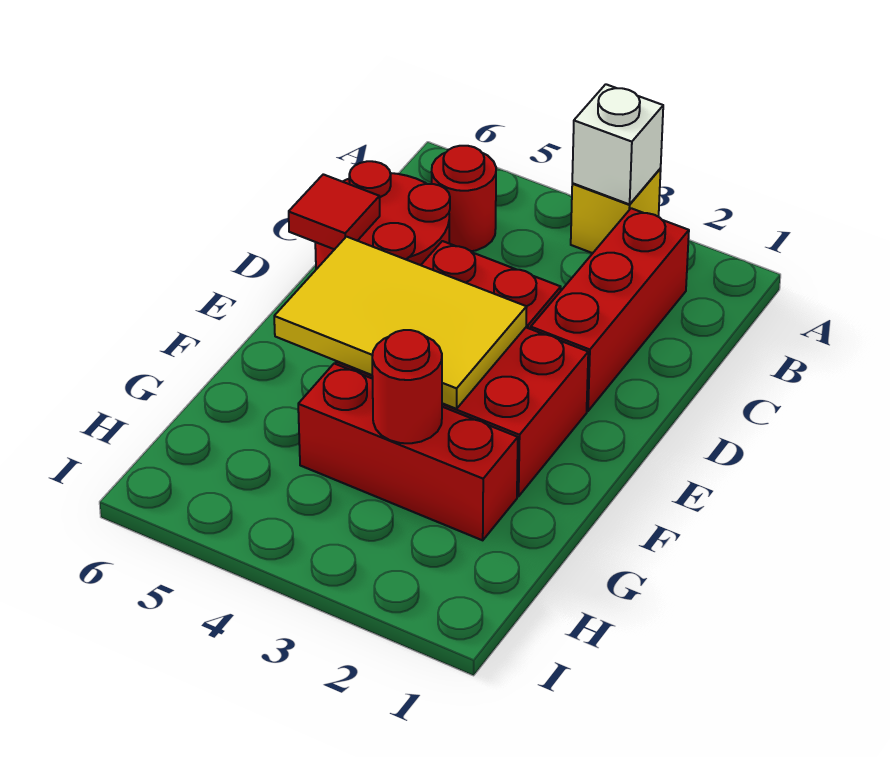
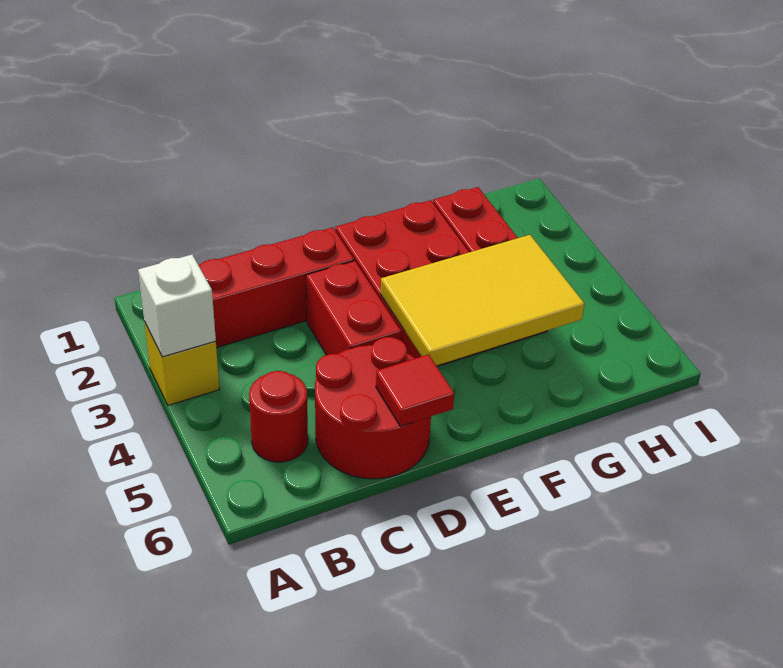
yellow 2x3 tile [274,237,527,409] -> yellow 2x3 tile turned to [381,235,584,366]
red 1x1 round brick [372,330,442,443] -> none

